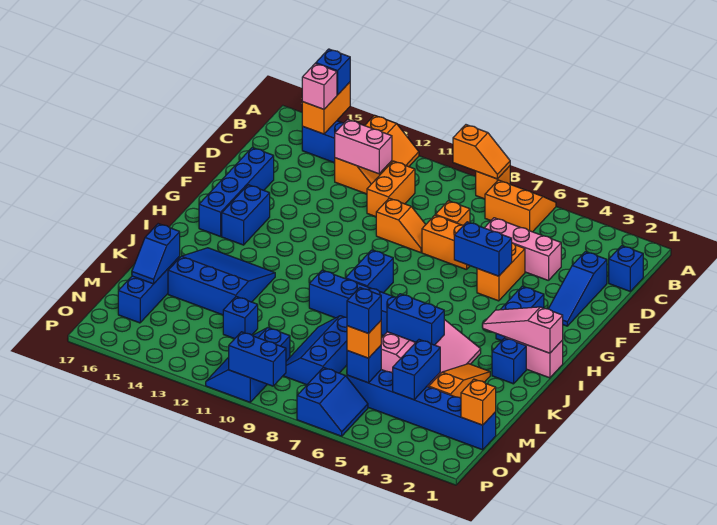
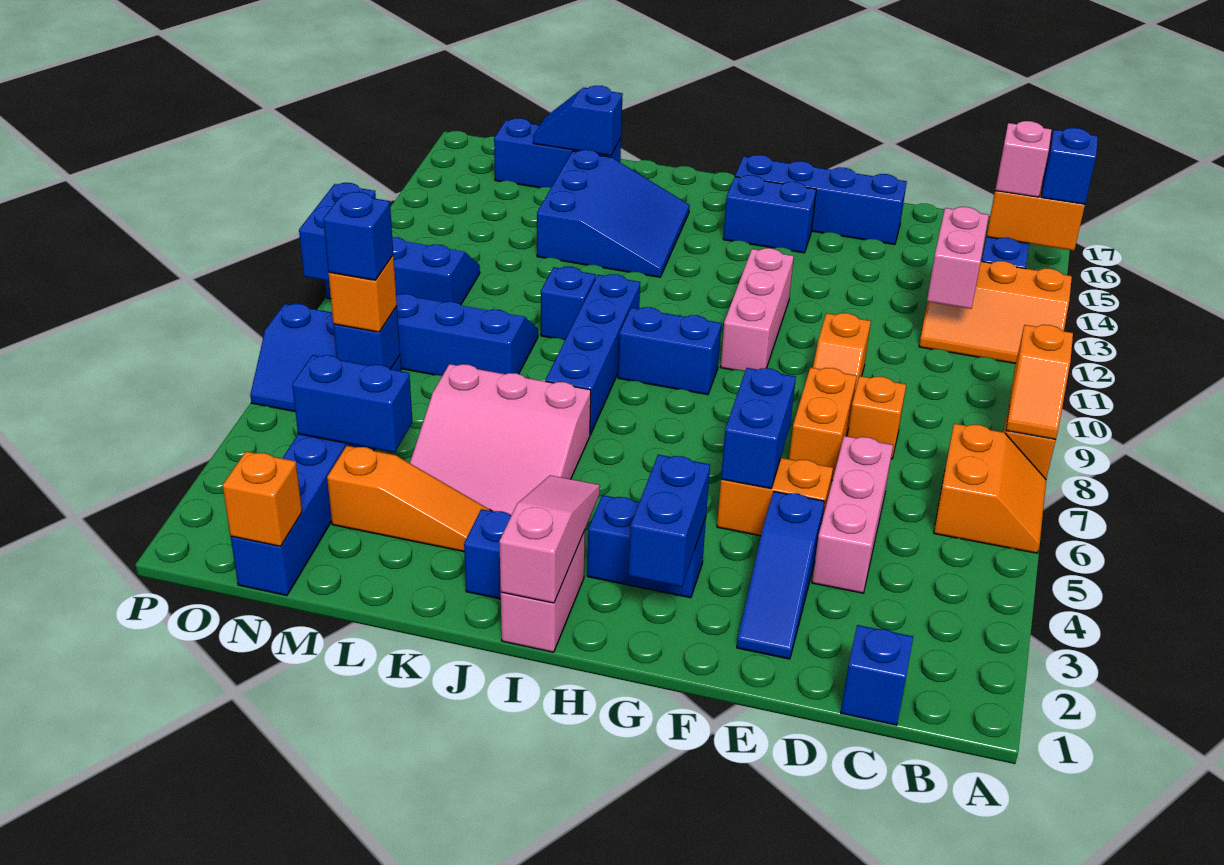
orange 1x2 brick [367,161,415,217] -> none
blue 1x3 slope [549,252,607,326] -> blue 1x3 slope turned to [737,492,825,659]
none -> pink 1x3 brick [721,248,794,371]
blue 1x2 brick [387,294,444,345] -> blue 1x2 brick moved to [628,455,710,587]
blue 1x1 brick [223,297,258,339] -> blue 1x1 brick moved to [541,267,596,340]

